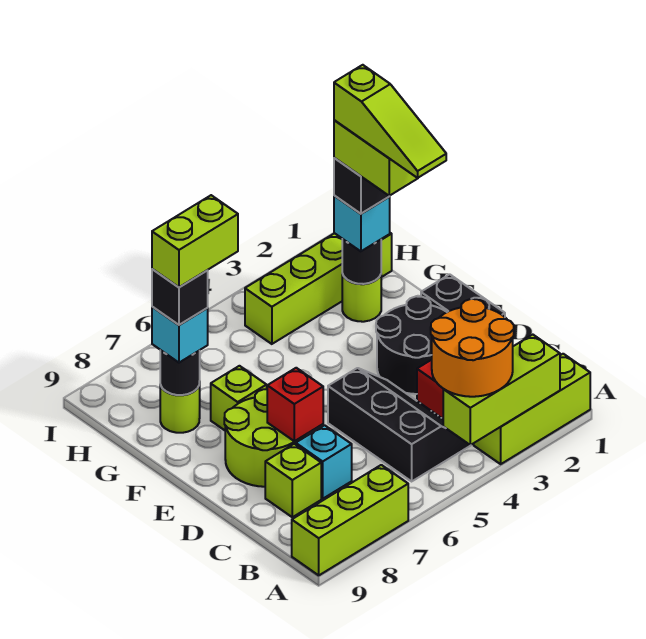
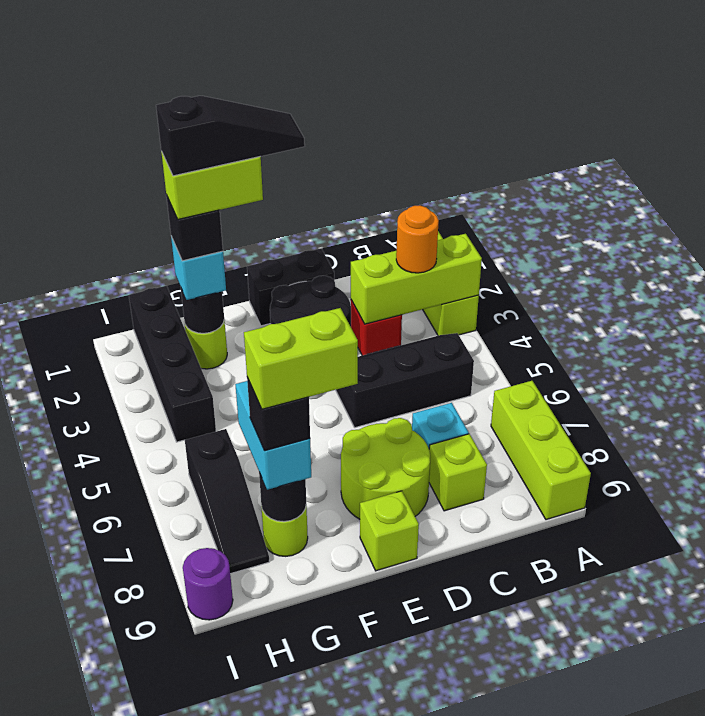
lime 1x3 brick [443,335,560,445] -> lime 1x3 brick turned to [351,234,482,324]
orange 2x2 round brick [431,299,514,397] -> orange 1x1 round brick [396,205,439,273]
red 1x1 brick [267,368,323,441] -> none
lime 1x3 slope [334,65,446,178] -> black 1x3 slope [156,96,305,176]
lime 1x1 brick [211,366,267,430] -> lime 1x1 brick moved to [360,491,419,571]
lime 1x2 brick [152,195,238,287] -> lime 1x2 brick turned to [244,308,358,409]
cyan 1x1 brick [152,307,208,363] -> cyan 1x2 brick [235,381,311,490]
lime 1x4 brick [245,233,392,344] -> black 1x4 brick [129,286,216,442]
none -> black 1x3 slope [185,429,269,574]
none -> purple 1x1 round brick [183,548,233,620]

